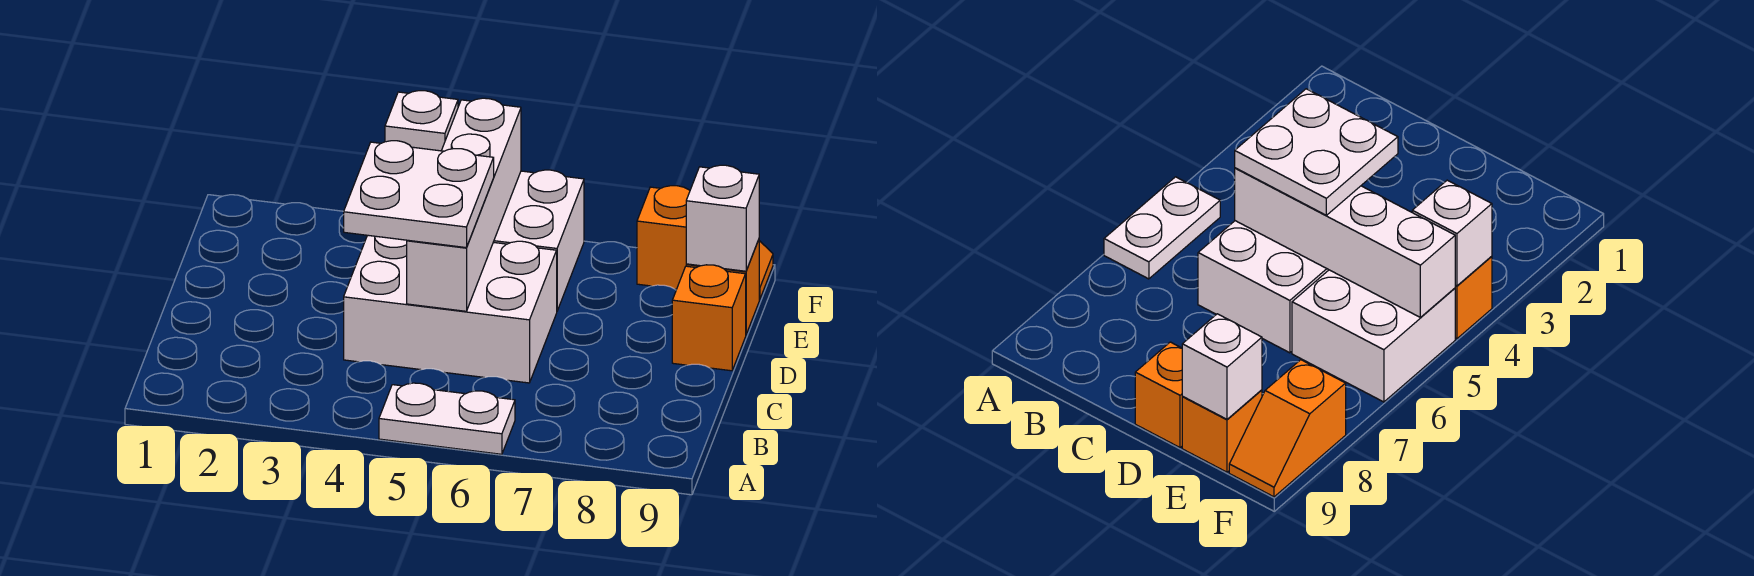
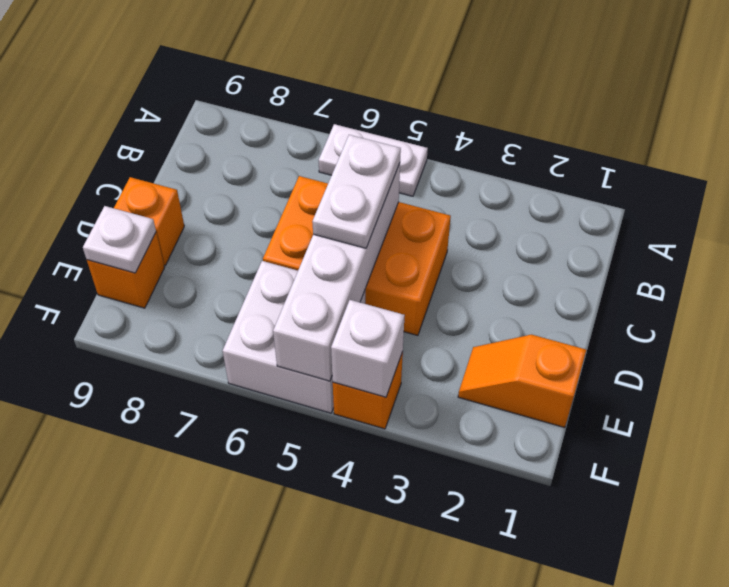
white 2x3 brick [344,235,557,383] -> orange 2x3 brick [263,176,451,336]
white 2x2 plate [344,141,494,248] -> white 1x2 plate [312,135,401,248]
white 1x1 brick [686,165,759,271] -> white 1x1 plate [83,206,156,273]
orange 1x2 slope [637,186,773,299] -> orange 1x2 slope moved to [458,335,586,428]

